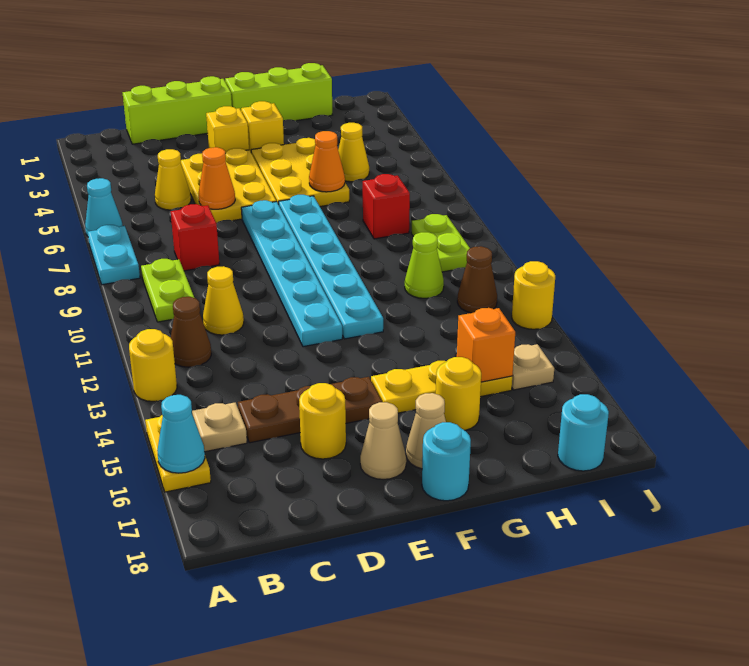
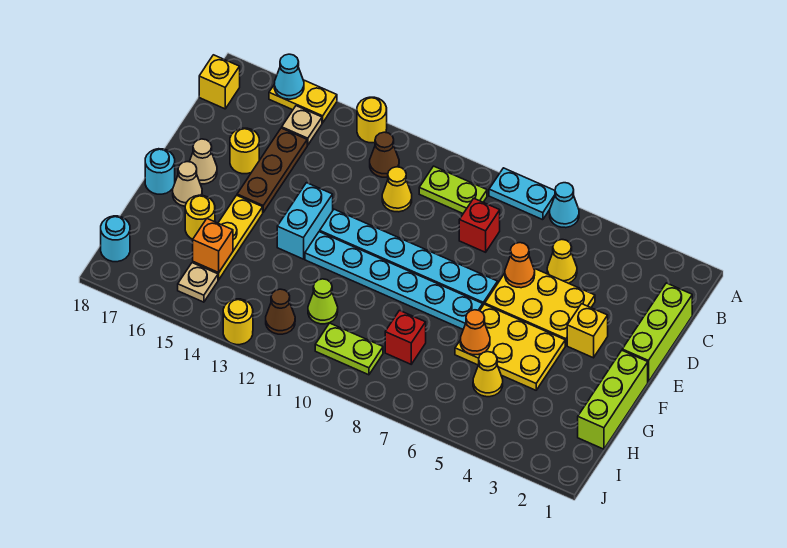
none -> cyan 1x2 brick [277,183,333,259]
yellow 1x1 brick [241,101,284,152] -> yellow 1x1 brick moved to [199,55,240,109]

